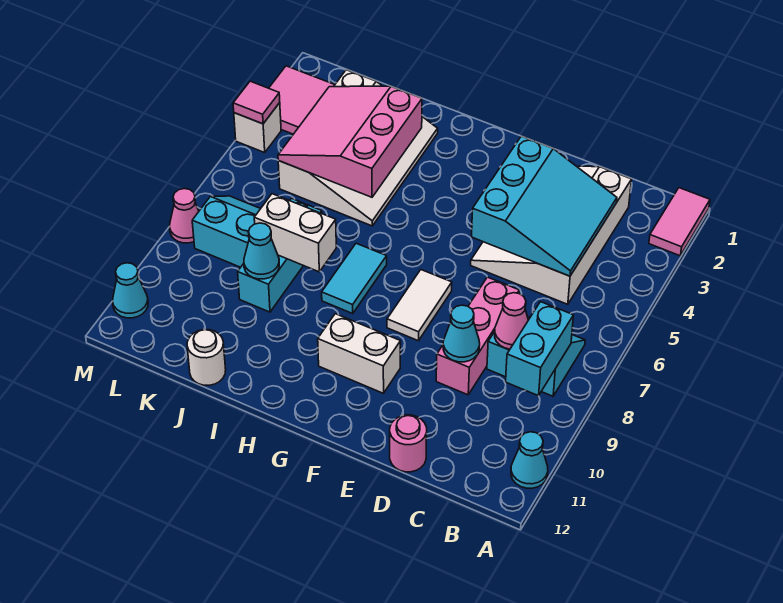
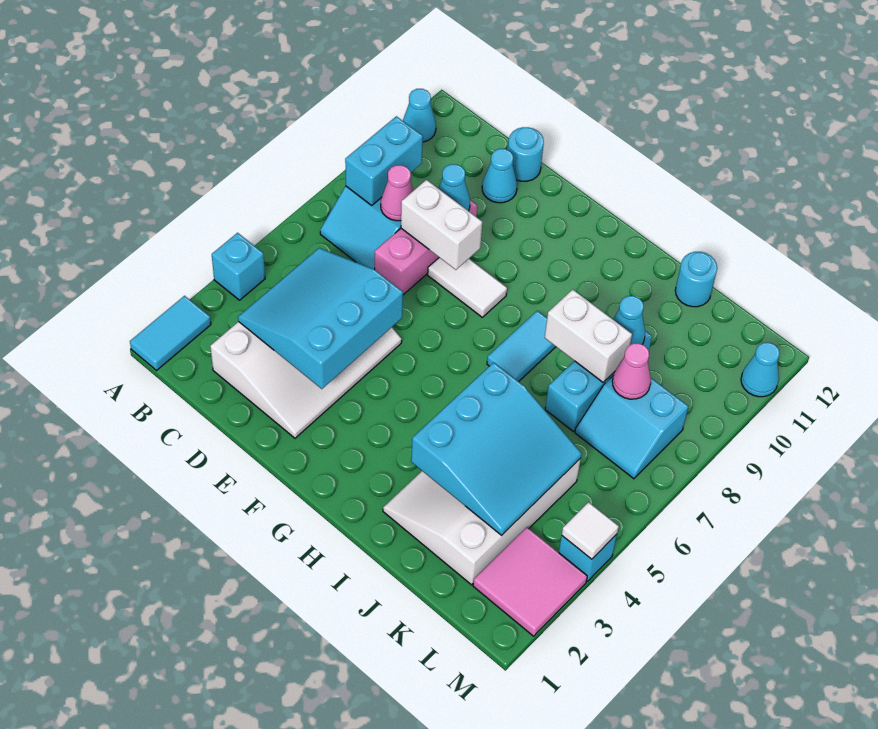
pink 1x2 tile [649,188,710,256] -> cyan 1x2 tile [130,296,211,370]
none -> cyan 1x1 brick [212,233,265,300]
none -> cyan 1x1 cone [482,149,517,203]
pink 1x1 round brick [390,415,427,472] -> cyan 1x1 round brick [508,127,544,181]
white 1x2 tile [387,270,452,341] -> white 1x2 tile turned to [428,258,507,317]
white 1x2 brick [318,314,400,393] -> white 1x2 brick moved to [401,180,482,270]
pink 3x3 slope [278,86,422,197] -> cyan 3x3 slope [411,363,582,535]
white 1x1 round brick [187,330,226,385] -> cyan 1x1 round brick [675,252,717,307]
white 1x1 brick [234,103,281,153] -> cyan 1x1 brick [559,534,617,581]
pink 1x1 tile [233,81,280,124] -> white 1x1 tile [562,502,619,559]
pink 1x1 cone [170,189,199,243] -> pink 1x1 cone moved to [612,343,651,399]

